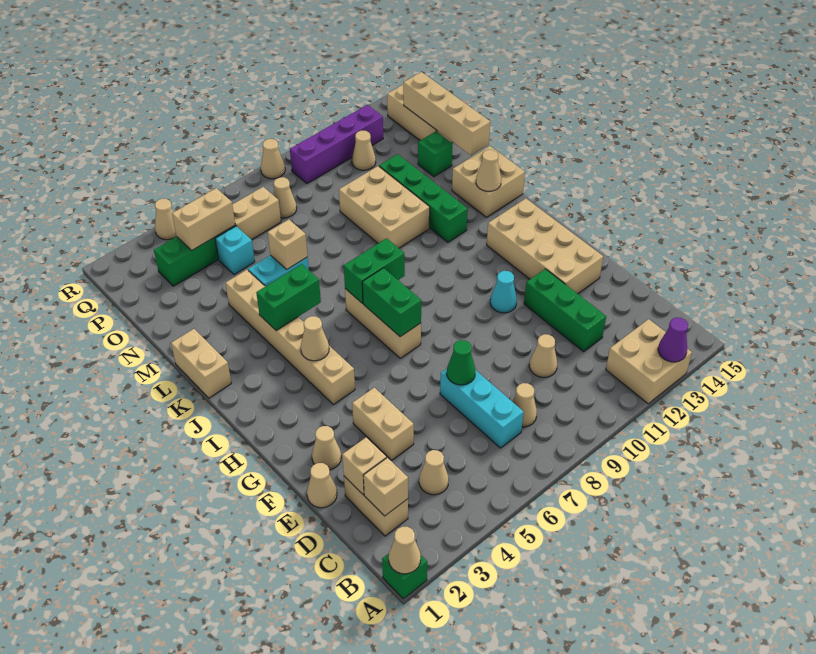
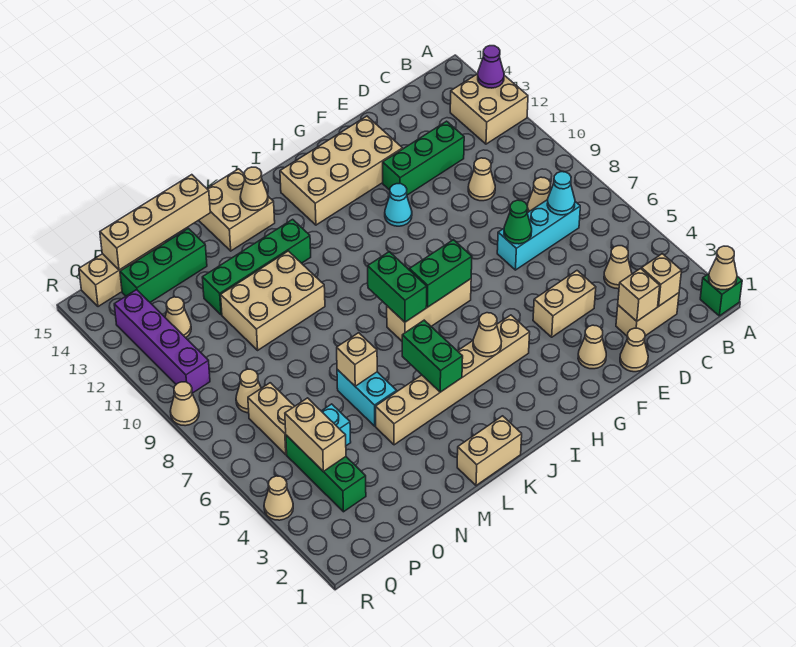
none -> cyan 1x1 cone [547,172,575,215]
green 1x1 brick [418,131,452,177] -> green 1x3 brick [120,228,207,302]

